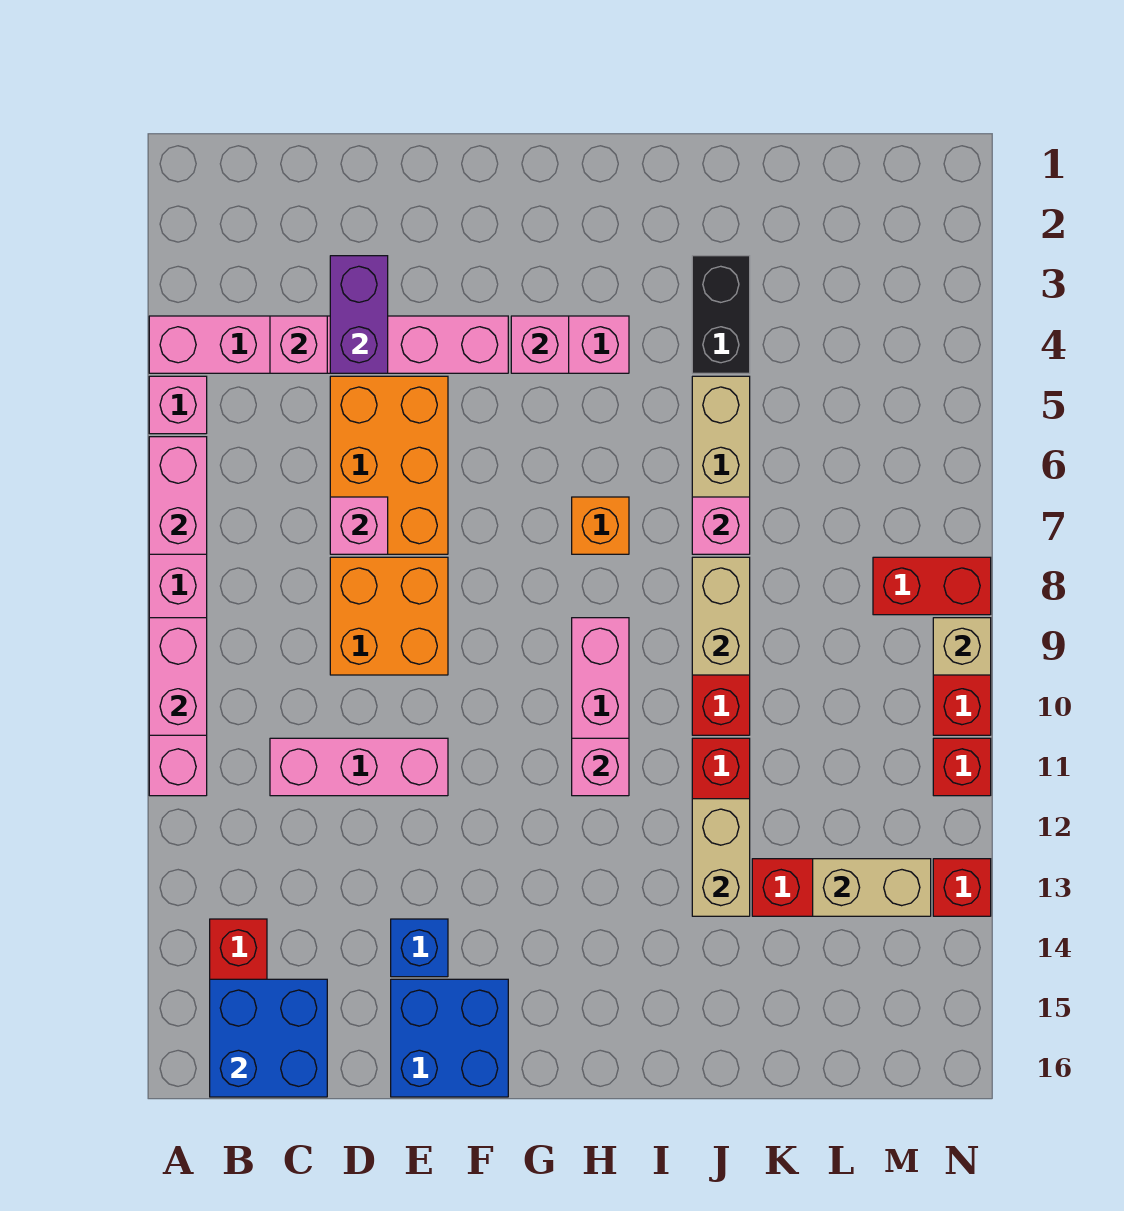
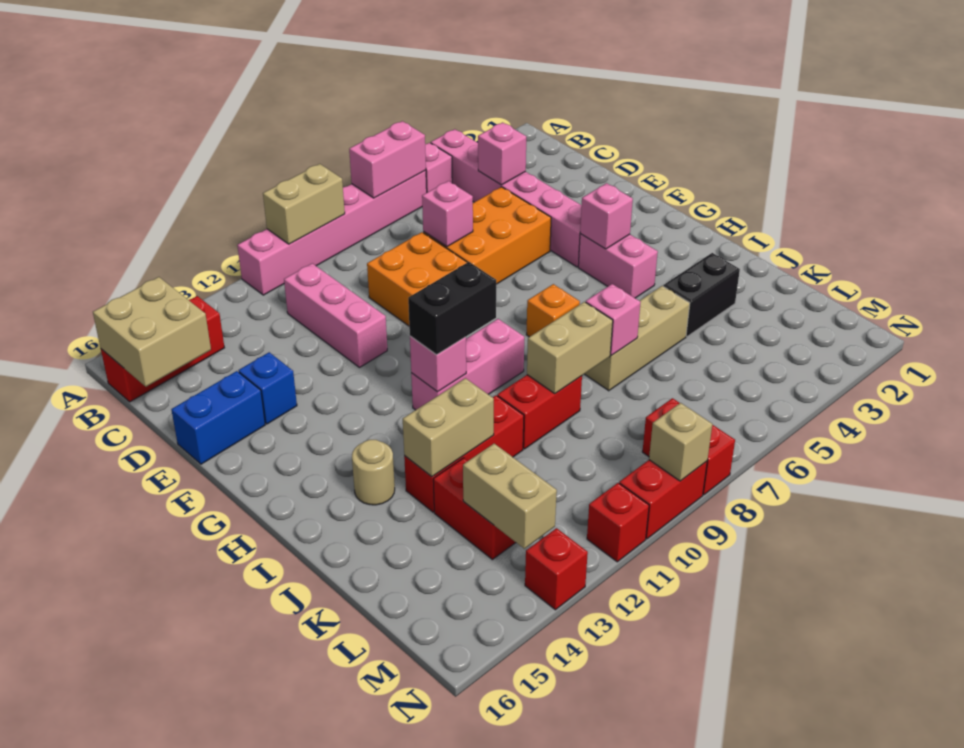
pink 1x2 brick [149,618,207,735] -> tan 1x2 brick [263,164,345,244]
blue 2x2 brick [210,979,327,1097] -> tan 2x2 brick [93,277,211,387]
purple 1x2 brick [330,256,388,373] -> none
blue 2x2 brick [391,979,508,1097] -> blue 1x2 brick [171,371,265,464]
none -> black 1x2 brick [408,262,496,355]
none -> tan 1x1 round brick [352,440,395,505]

